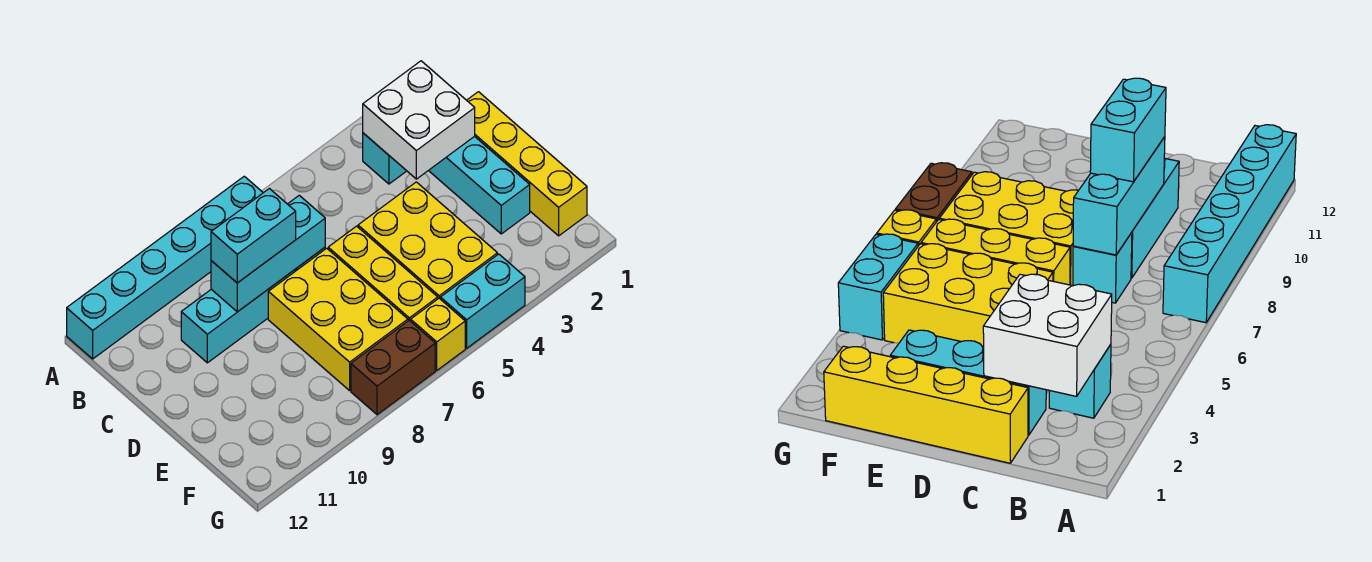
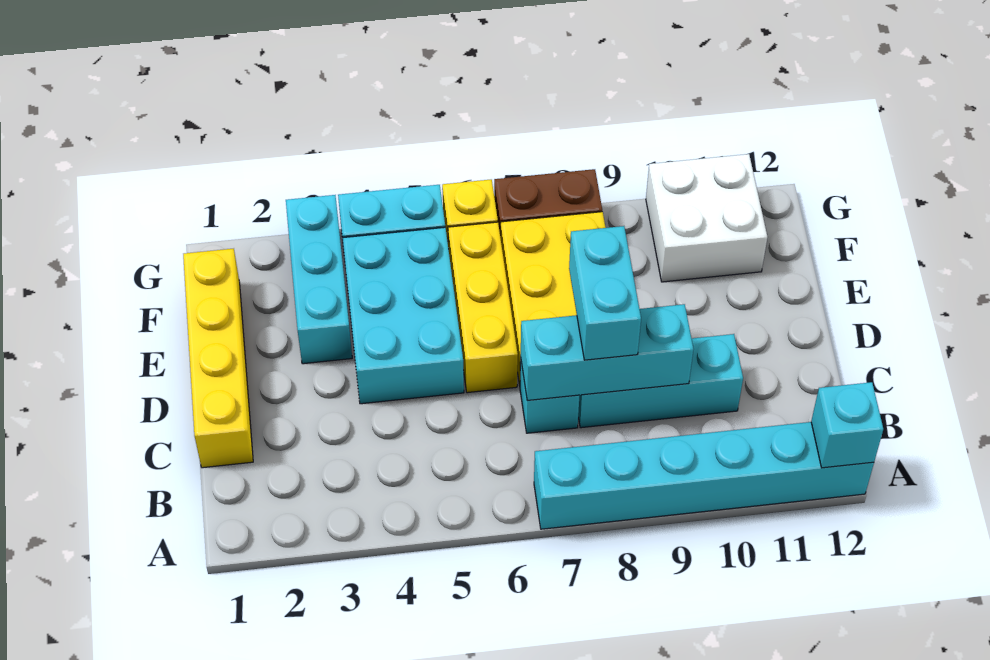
white 2x2 brick [363,61,475,179] -> white 2x2 brick moved to [646,154,768,282]
cyan 1x1 brick [363,133,406,184] -> cyan 1x1 brick moved to [811,382,883,468]
cyan 1x3 brick [429,136,530,234] -> cyan 1x3 brick moved to [286,195,352,364]
cyan 1x2 brick [211,189,296,283] -> cyan 1x2 brick turned to [569,226,641,360]
yellow 2x3 brick [358,182,497,299] -> cyan 2x3 brick [343,227,464,404]

